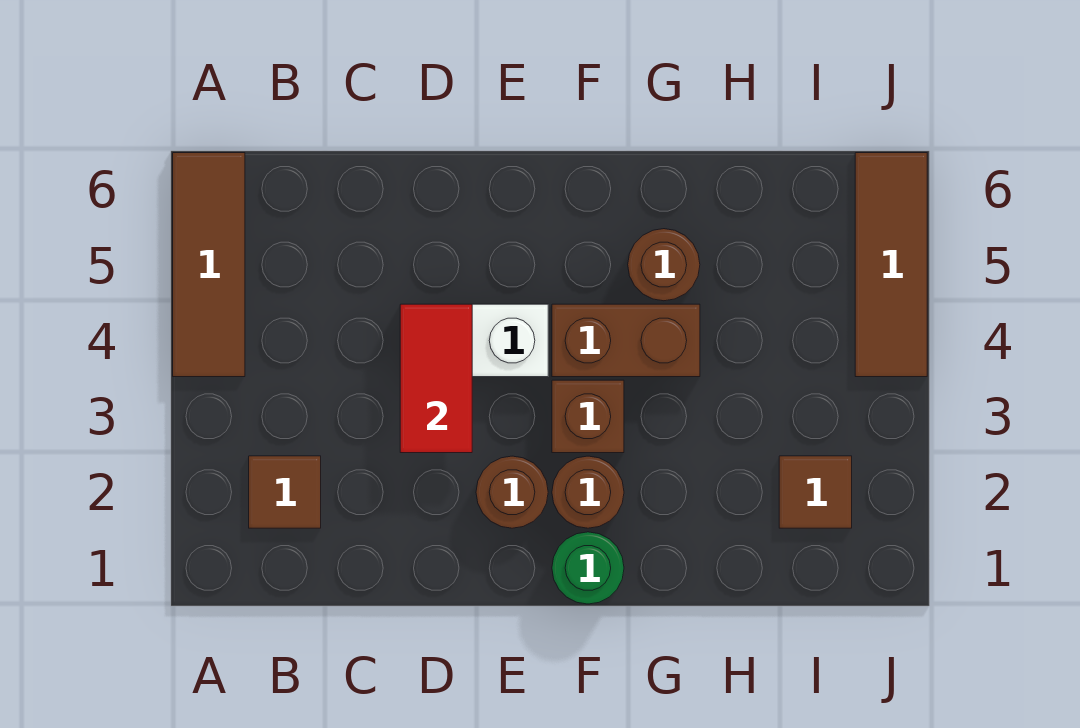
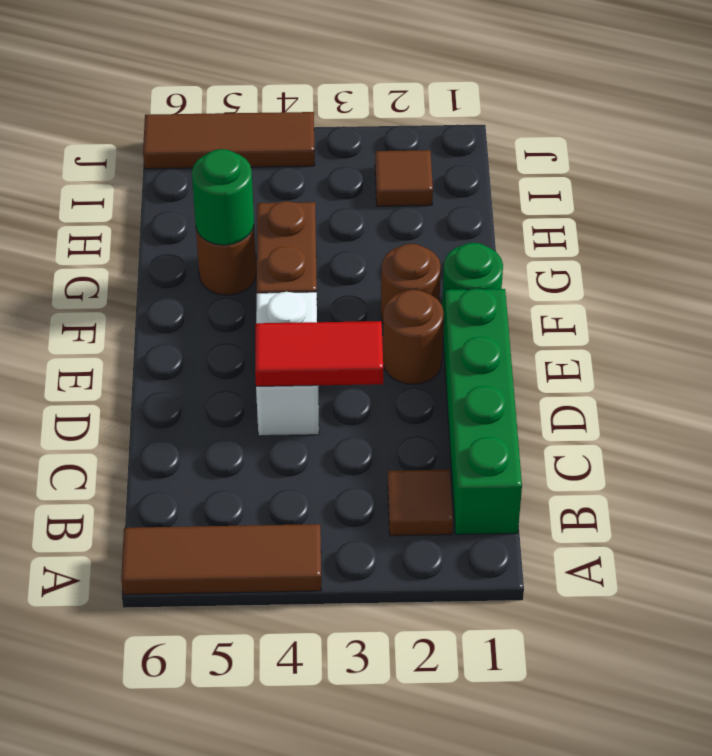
none -> green 1x4 brick [443,289,522,535]
brown 1x1 brick [552,380,624,453] -> none
none -> green 1x1 round brick [192,149,254,245]

